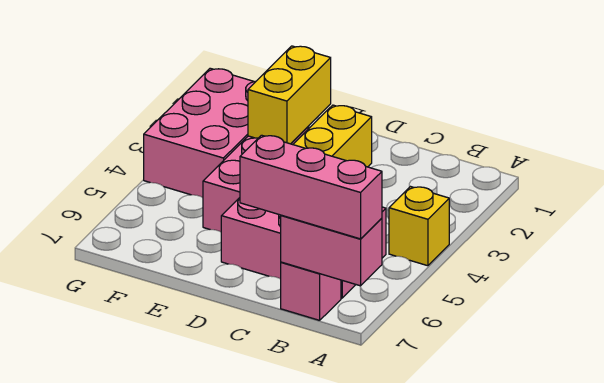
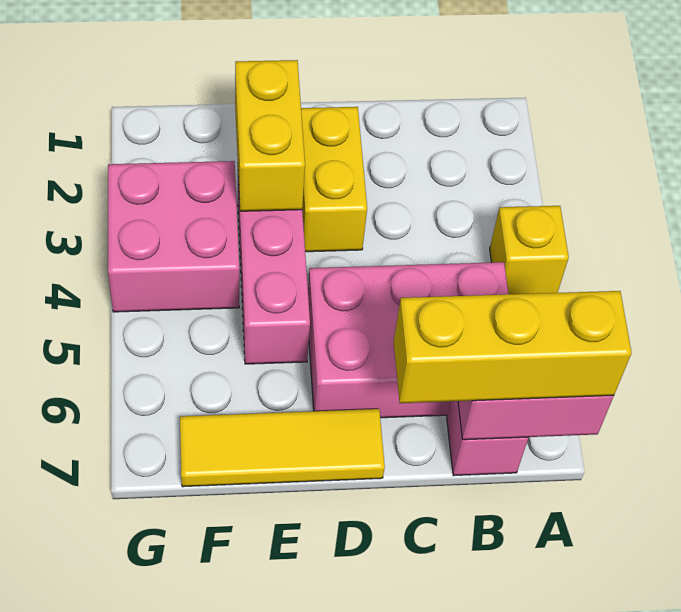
pink 1x3 brick [240,135,382,239] -> yellow 1x3 brick [394,291,632,403]
none -> yellow 1x3 tile [180,409,385,487]
pink 2x3 brick [144,68,256,198] -> pink 2x2 brick [108,161,239,312]

